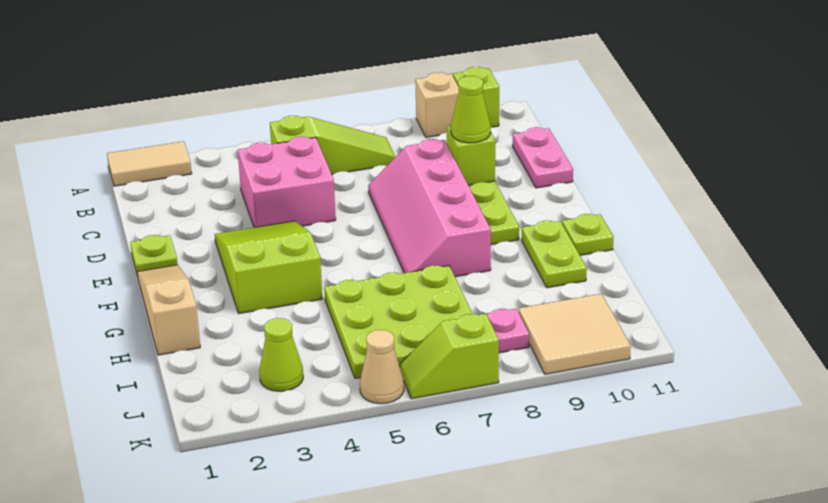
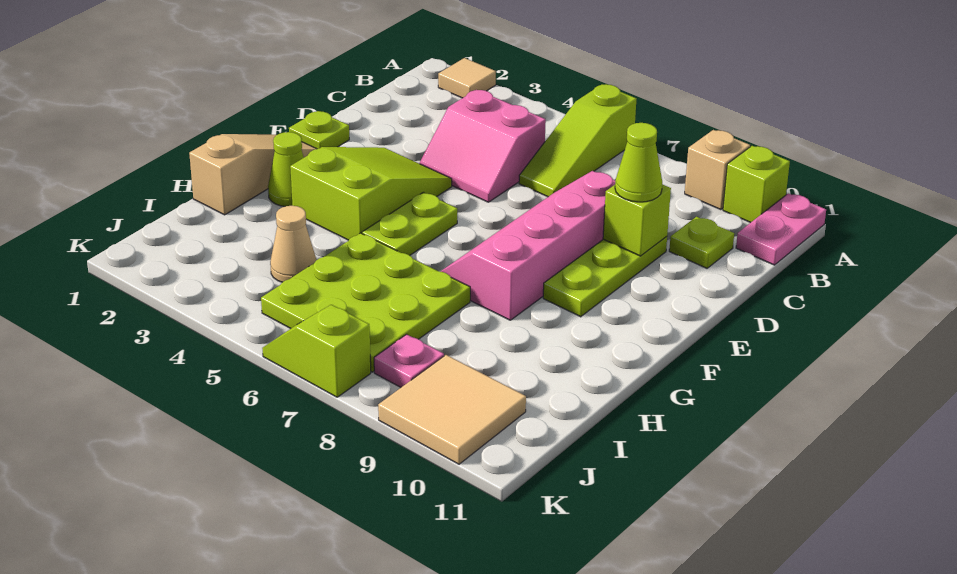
tan 1x2 tile [107,141,192,186] -> tan 1x1 tile [438,58,496,98]
lime 1x3 slope [270,116,395,174] -> lime 1x3 slope turned to [519,84,636,197]
pink 2x2 brick [238,137,336,227] -> pink 2x2 slope [420,90,546,202]
pink 1x2 plate [513,127,573,188] -> pink 1x2 plate moved to [736,194,826,265]
lime 1x2 plate [522,220,587,288] -> lime 1x2 plate moved to [362,192,457,255]
lime 1x1 plate [562,214,614,255] -> lime 1x1 plate moved to [669,217,734,268]
lime 1x1 cone [259,318,303,391] -> lime 1x1 cone moved to [268,132,304,206]
tan 1x1 cone [360,330,404,404] -> tan 1x1 cone moved to [270,206,316,282]

